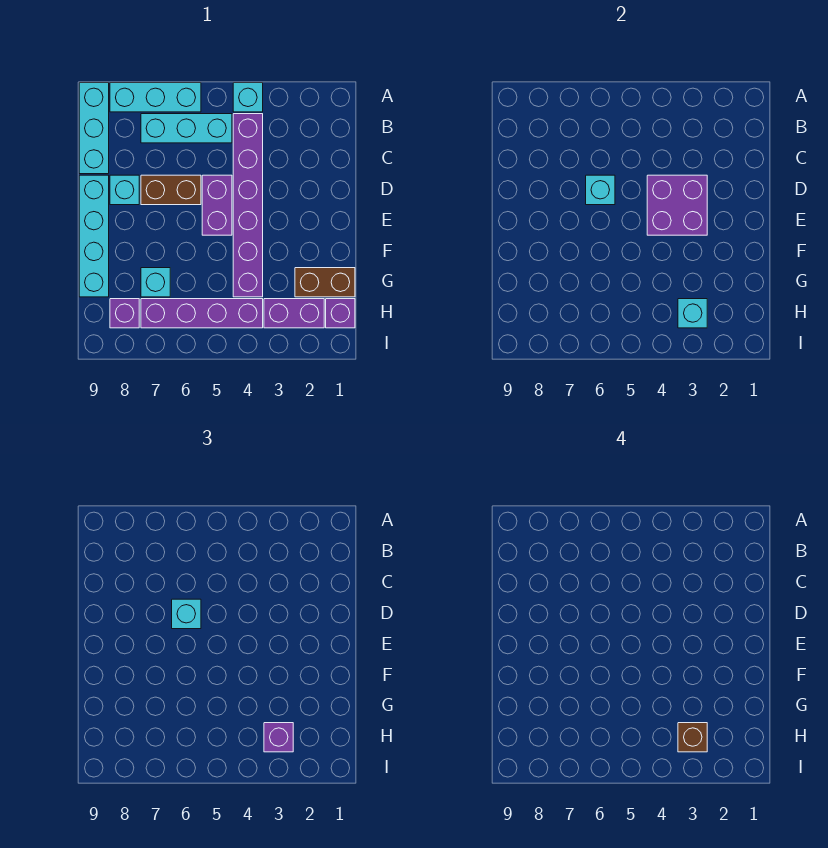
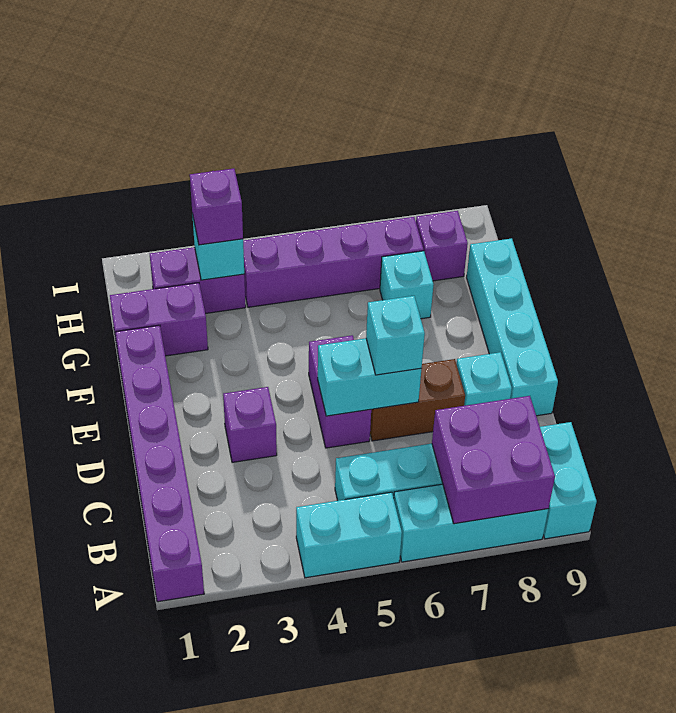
cyan 1x1 brick [233,83,263,112] -> cyan 1x2 brick [296,492,402,578]
cyan 1x3 brick [79,83,109,174] -> cyan 1x2 brick [540,422,597,539]
purple 1x6 brick [233,114,263,297] -> purple 1x6 brick moved to [115,325,204,602]
purple 2x2 brick [647,175,707,235] -> purple 2x2 brick moved to [432,396,555,524]
cyan 1x1 brick [586,175,615,205] -> cyan 1x2 brick [318,338,421,416]
brown 1x2 brick [295,268,355,297] -> purple 1x2 brick [110,283,208,356]
purple 1x1 brick [326,299,355,328] -> purple 1x1 brick moved to [223,387,277,462]
brown 1x1 brick [678,723,707,752] -> none

